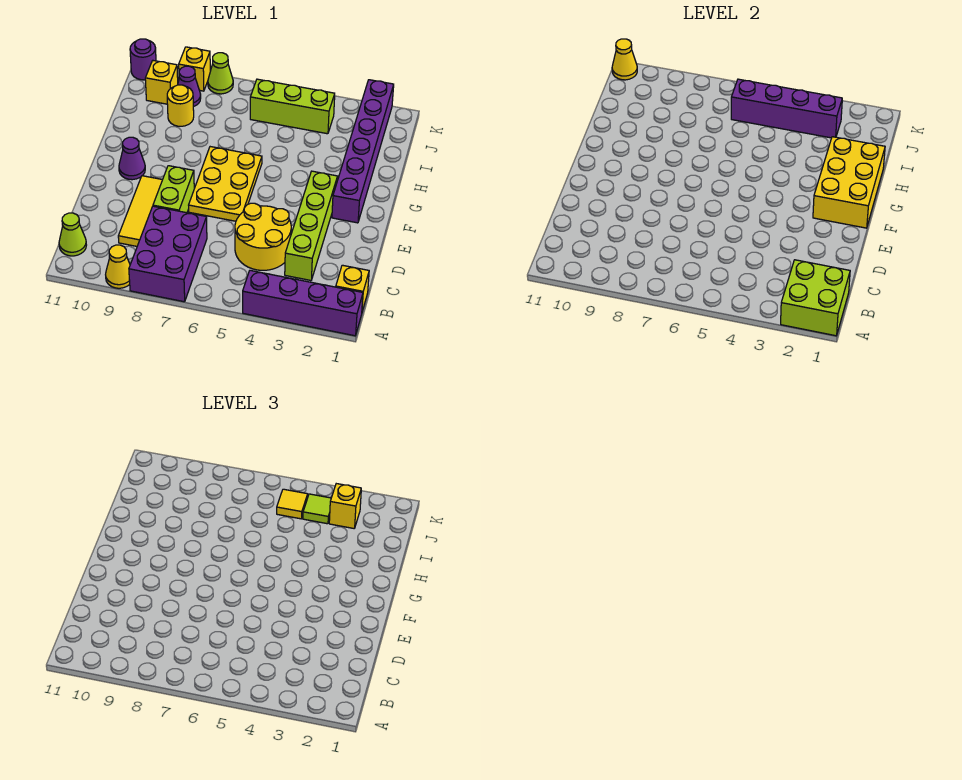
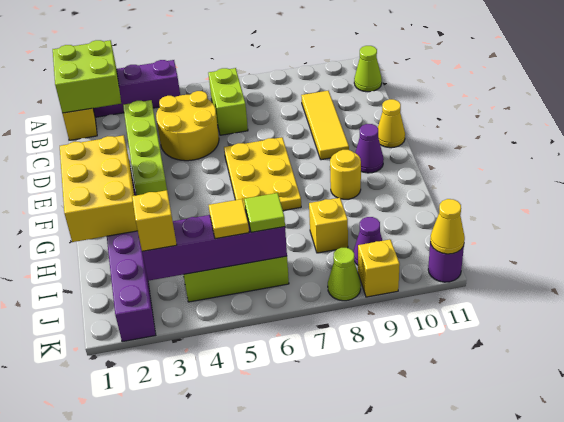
purple 2x3 brick [129,206,207,302] -> none
yellow 1x1 cone [106,245,130,288] -> yellow 1x1 cone moved to [378,99,405,148]
lime 1x2 brick [153,166,194,213] -> lime 1x2 brick moved to [208,68,248,135]
yellow 1x1 round brick [167,85,194,126] -> yellow 1x1 round brick moved to [330,150,361,199]
lime 1x1 tile [303,494,331,524] -> lime 1x1 tile moved to [244,193,285,232]
yellow 1x1 brick [145,61,178,104] -> yellow 1x1 brick moved to [309,198,348,253]

